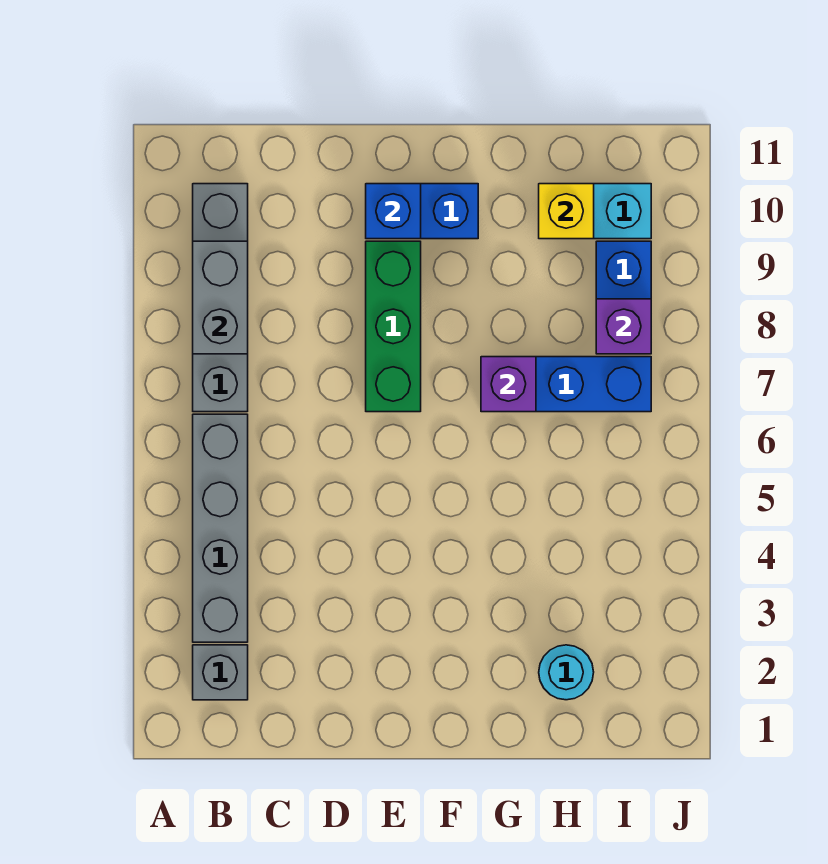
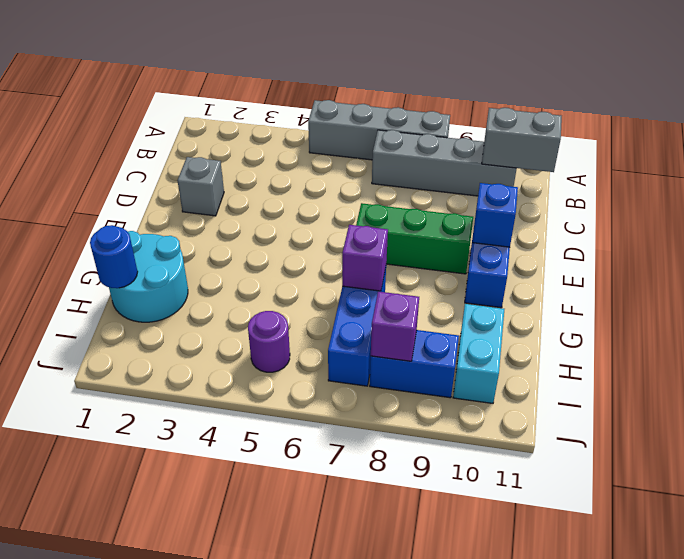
grey 1x1 brick [193,645,248,700] -> grey 1x1 brick moved to [177,157,224,216]
grey 1x4 brick [193,414,248,642] -> grey 1x4 brick moved to [308,100,450,160]
grey 1x2 brick [193,241,248,354] -> grey 1x2 brick moved to [482,108,562,172]
none -> blue 1x1 round brick [90,225,138,288]
cyan 1x1 round brick [539,645,594,700] -> cyan 2x2 round brick [109,231,188,322]
yellow 1x1 brick [539,184,594,239] -> none
none -> purple 1x1 round brick [248,311,290,372]

